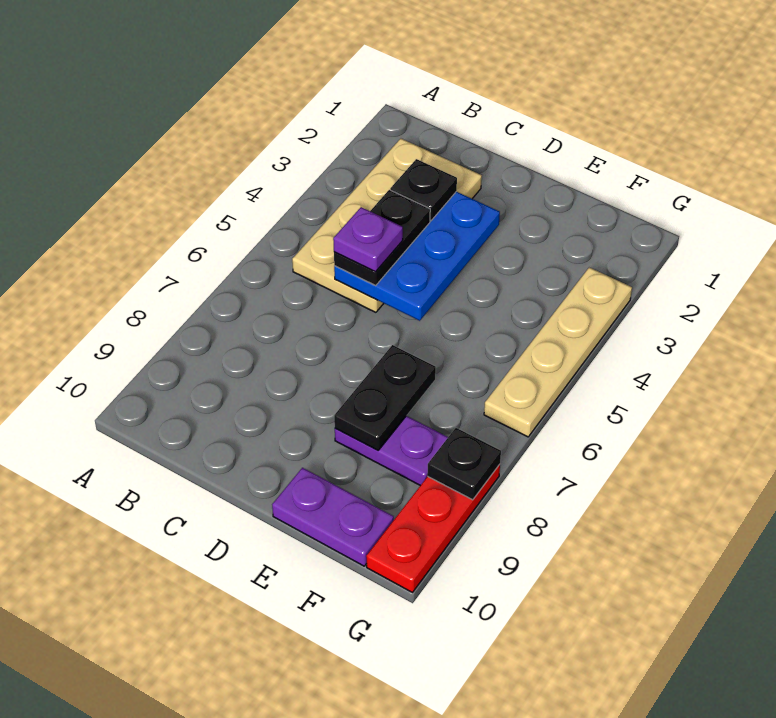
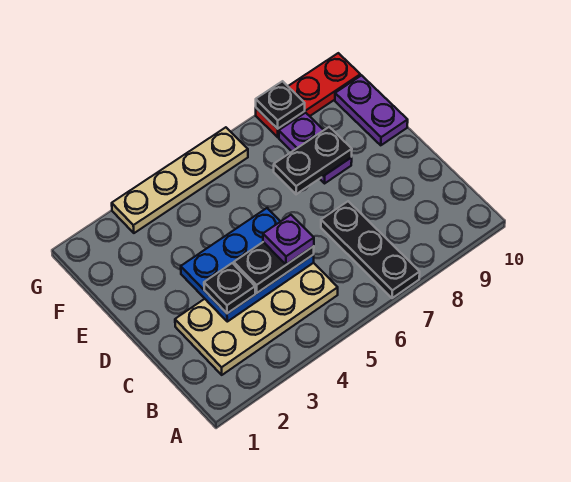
none -> black 1x3 plate [321,201,420,298]

